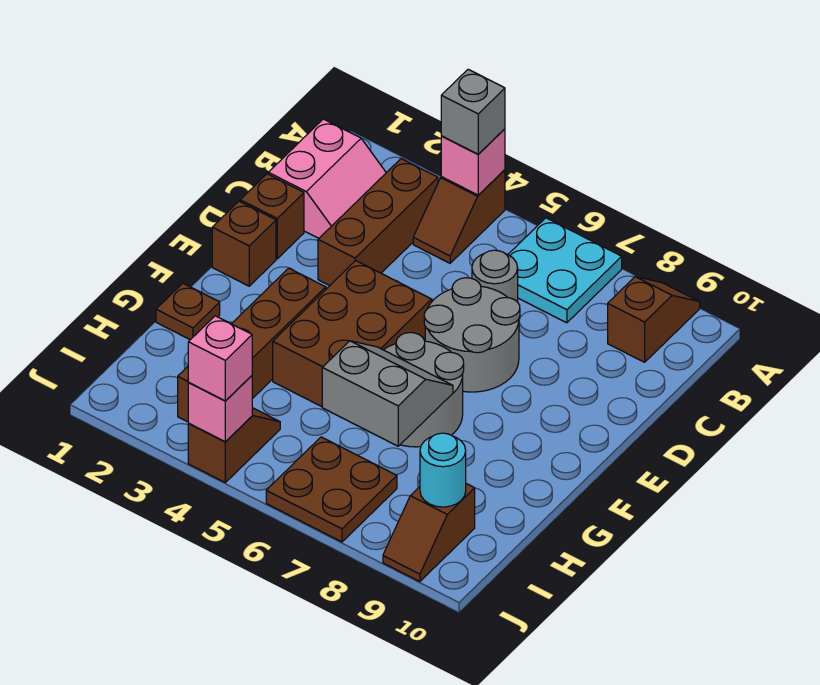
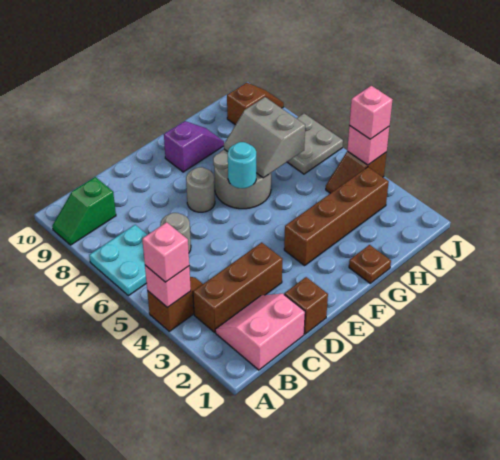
grey 1x1 brick [441,69,505,154] -> pink 1x1 brick [142,222,189,282]
brown 1x2 slope [608,277,700,362] -> green 1x2 slope [52,177,116,245]
grey 2x2 round brick [424,278,520,392] -> grey 1x1 round brick [186,167,215,212]
brown 1x1 brick [212,201,276,286] -> none
brown 2x3 brick [273,261,432,407] -> none
none -> purple 1x2 slope [164,121,224,172]
brown 2x2 plate [266,437,397,542] -> grey 2x2 plate [288,114,343,174]
cyan 1x1 round brick [420,433,466,507] -> cyan 1x1 round brick moved to [228,142,256,188]

